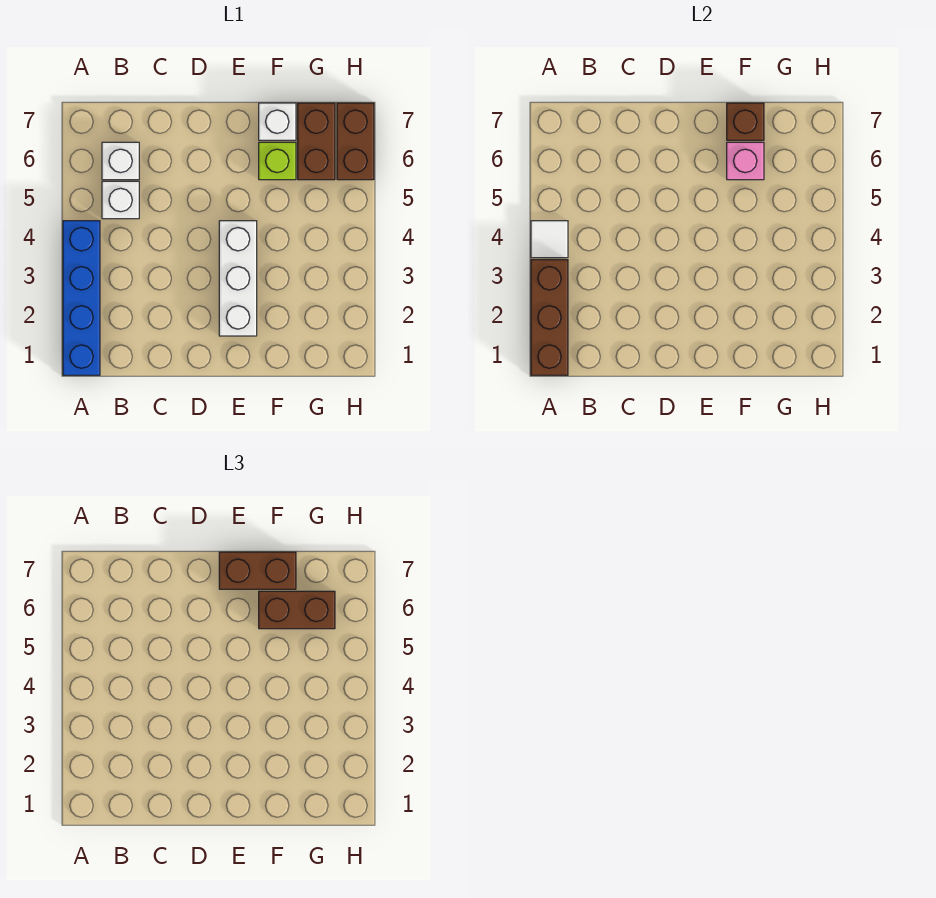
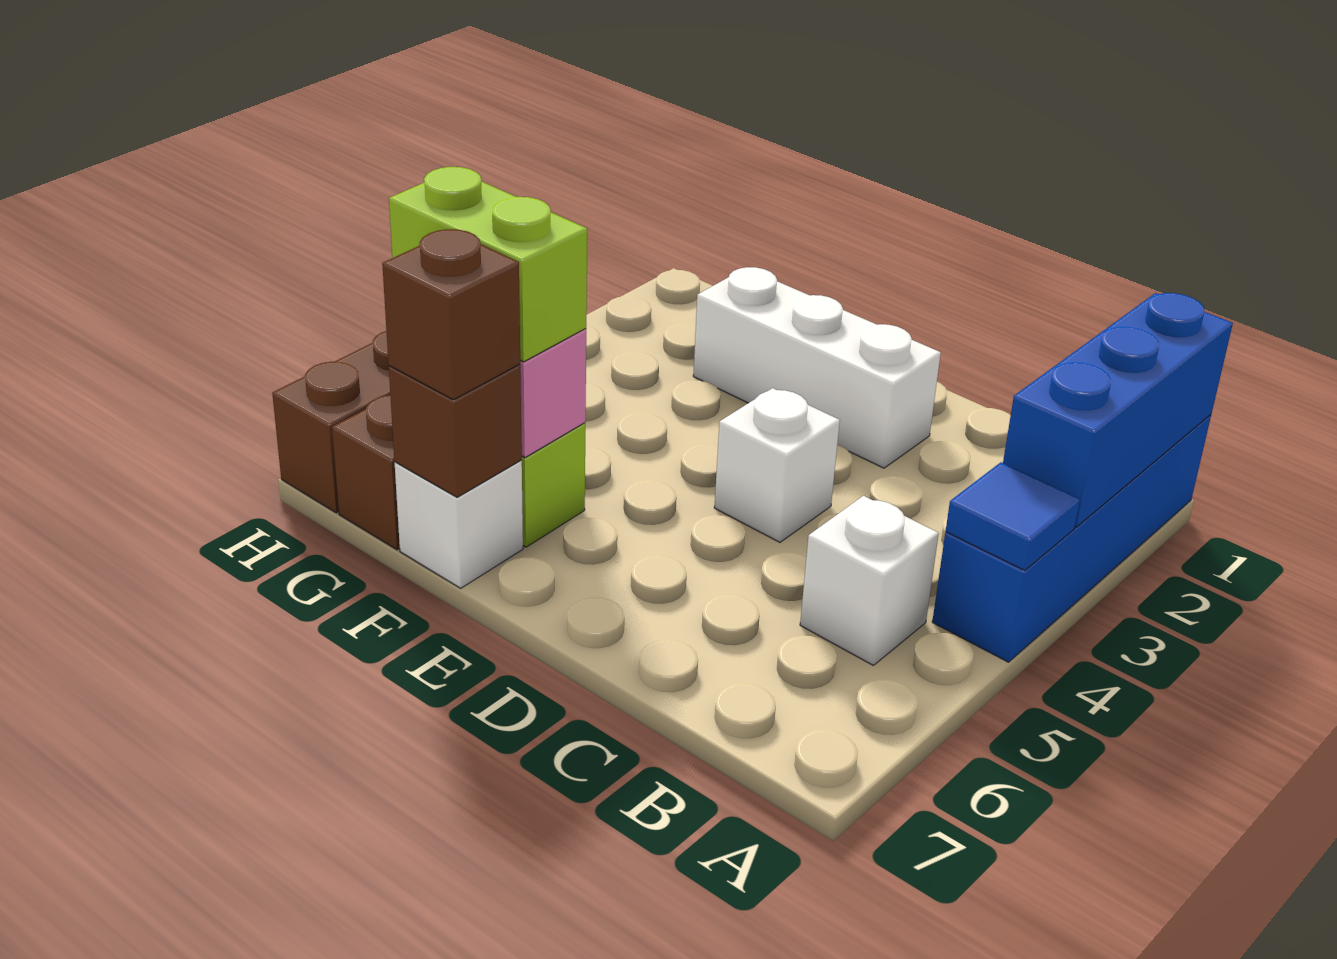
brown 1x3 brick [531,260,568,375] -> blue 1x3 brick [1003,293,1233,527]
white 1x1 tile [531,221,568,258] -> blue 1x1 tile [946,462,1080,571]
white 1x1 brick [102,142,139,180] -> white 1x1 brick moved to [714,388,840,542]
white 1x3 brick [219,221,257,336] -> white 1x3 brick turned to [693,267,941,468]
brown 1x2 brick [219,552,296,589] -> brown 1x1 brick [382,229,520,400]
brown 1x2 brick [259,591,335,629] -> lime 1x2 brick [389,167,587,362]

